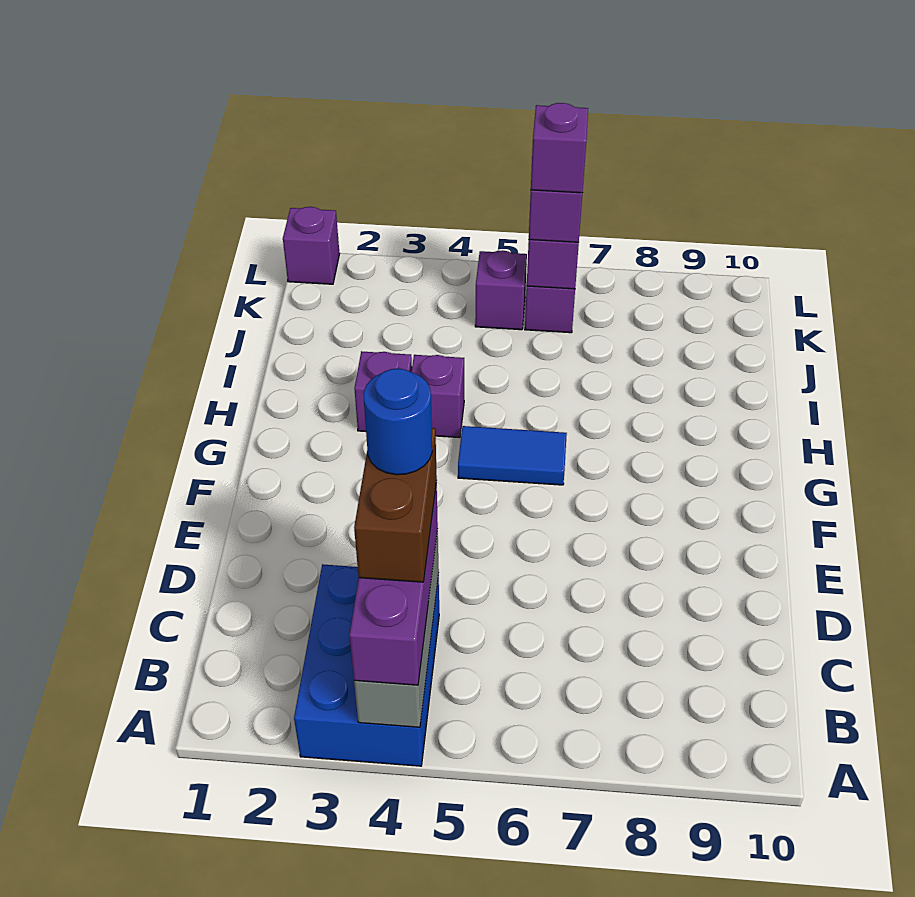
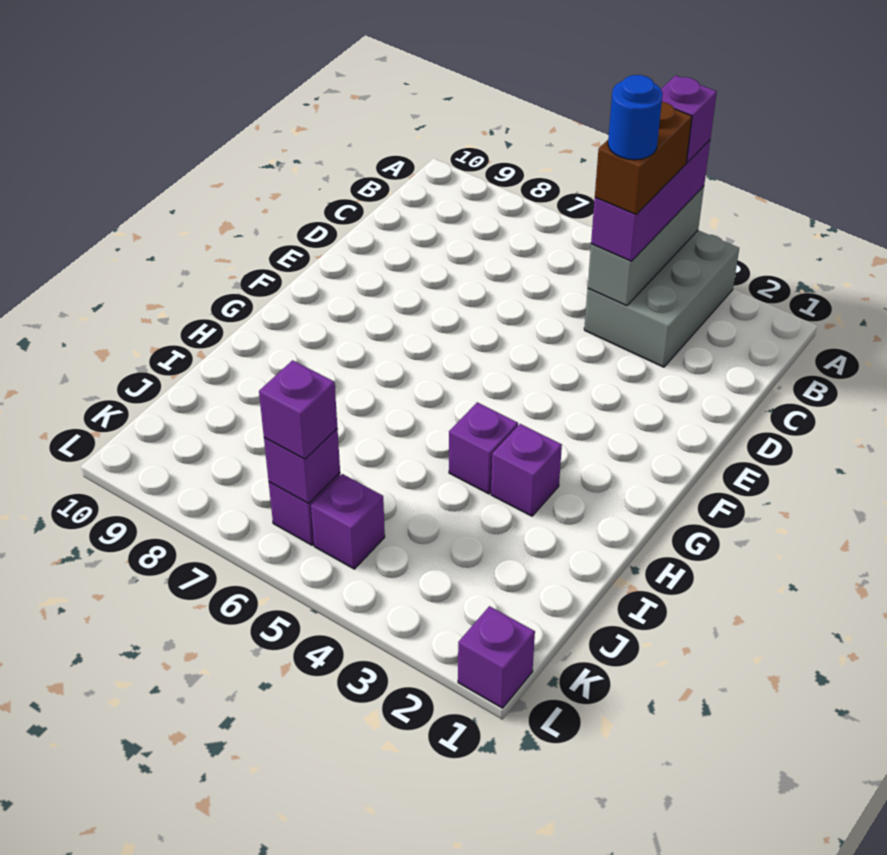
blue 2x3 brick [294,564,439,766] -> grey 2x3 brick [584,230,739,367]
blue 1x2 tile [458,426,567,485] -> none
purple 1x1 brick [531,103,588,193] -> purple 1x1 brick moved to [661,75,717,163]

